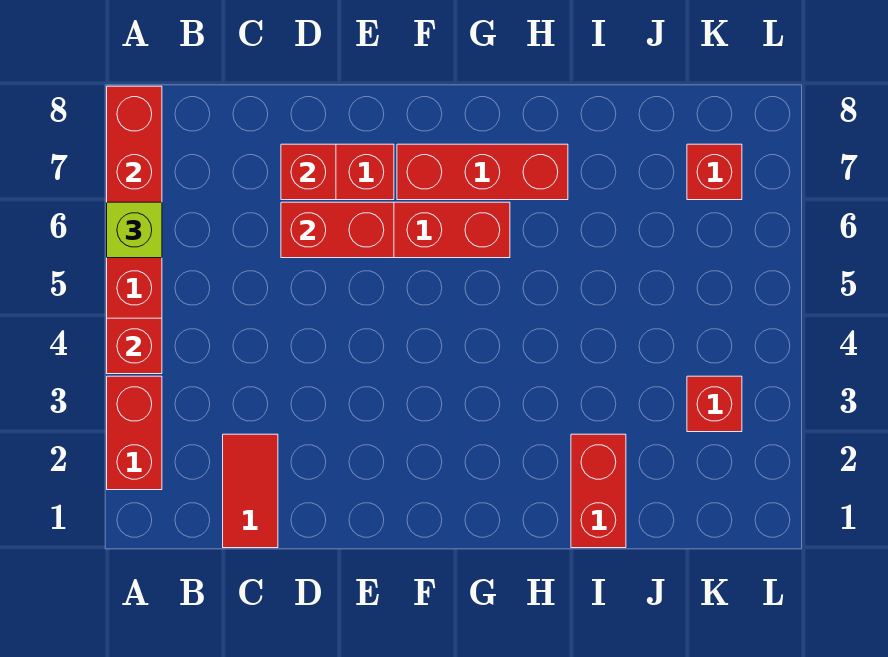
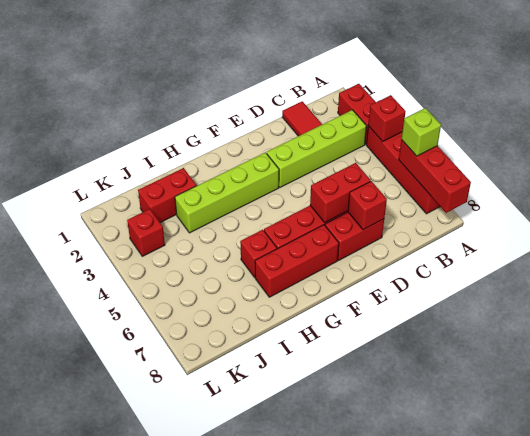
none -> lime 1x4 brick [267,110,366,187]
none -> lime 1x4 brick [175,152,279,233]
red 1x2 brick [571,434,626,548] -> red 1x2 brick turned to [138,168,196,223]
red 1x1 brick [687,144,742,200] -> red 1x1 brick moved to [240,230,277,277]

